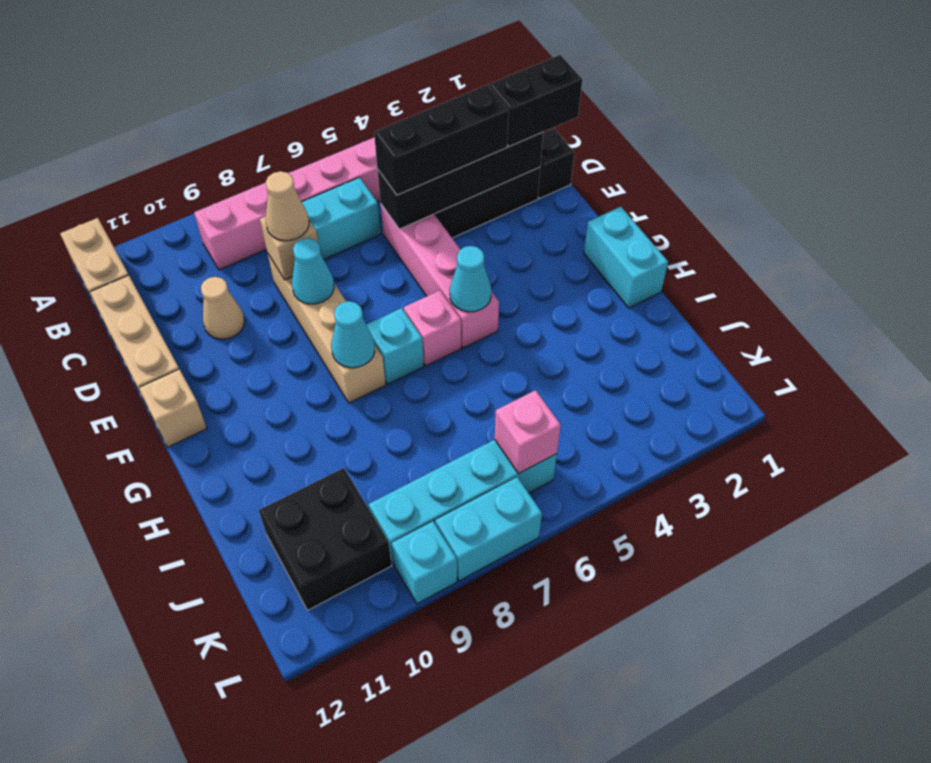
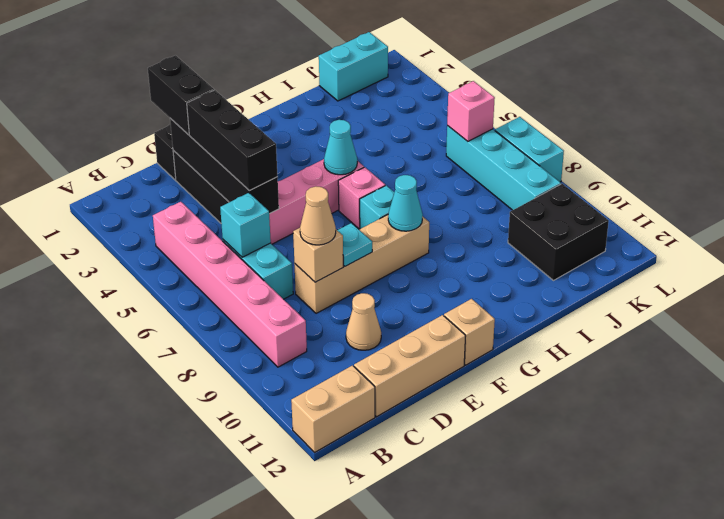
cyan 1x1 cone [292,238,334,304] -> cyan 1x1 plate [337,223,372,266]
cyan 1x2 brick [584,207,668,308] -> cyan 1x2 brick moved to [319,32,388,101]
cyan 1x1 brick [392,521,457,604] -> cyan 1x1 brick moved to [220,193,271,257]

